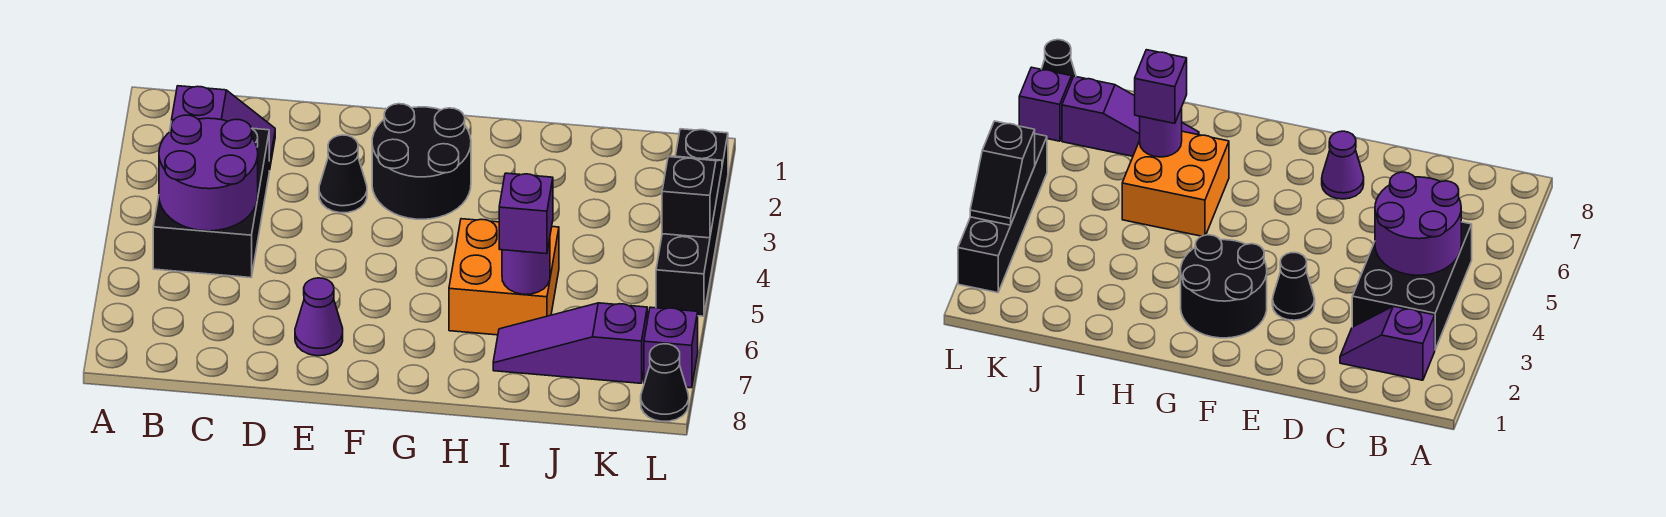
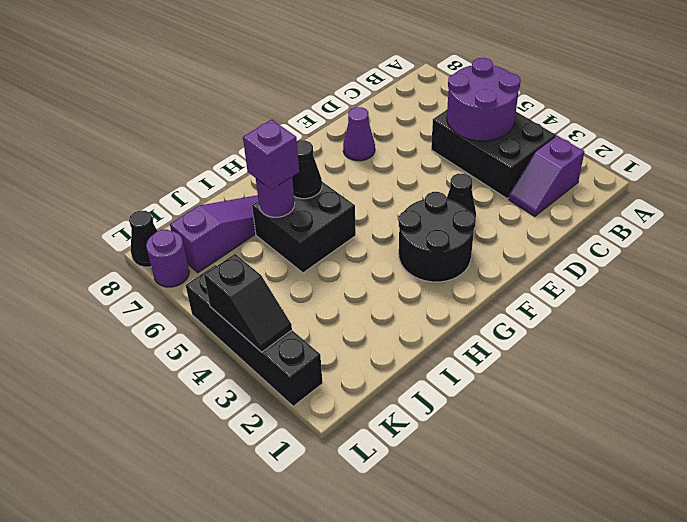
orange 2x2 brick [449,219,559,335] -> black 2x2 brick [252,182,356,273]
none -> black 1x1 cone [292,140,322,199]
purple 1x1 brick [644,307,698,388] -> purple 1x1 round brick [146,230,189,287]

